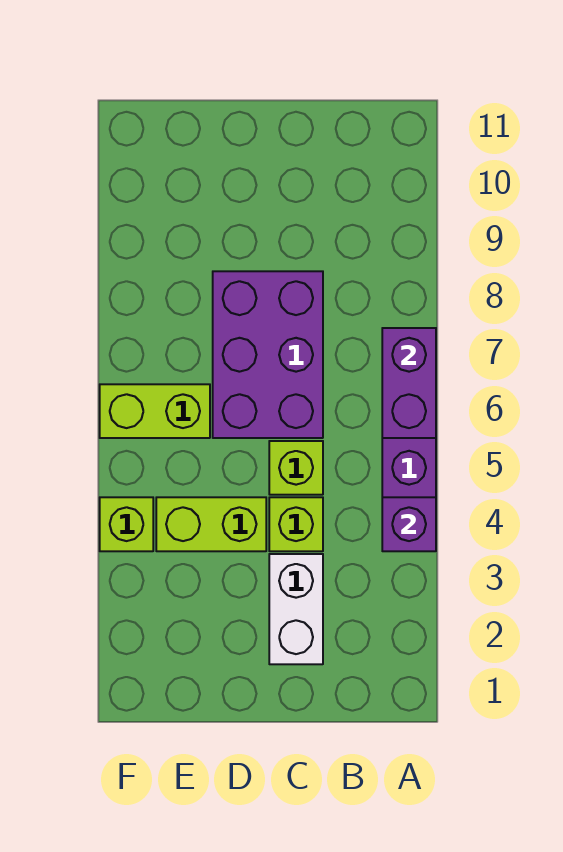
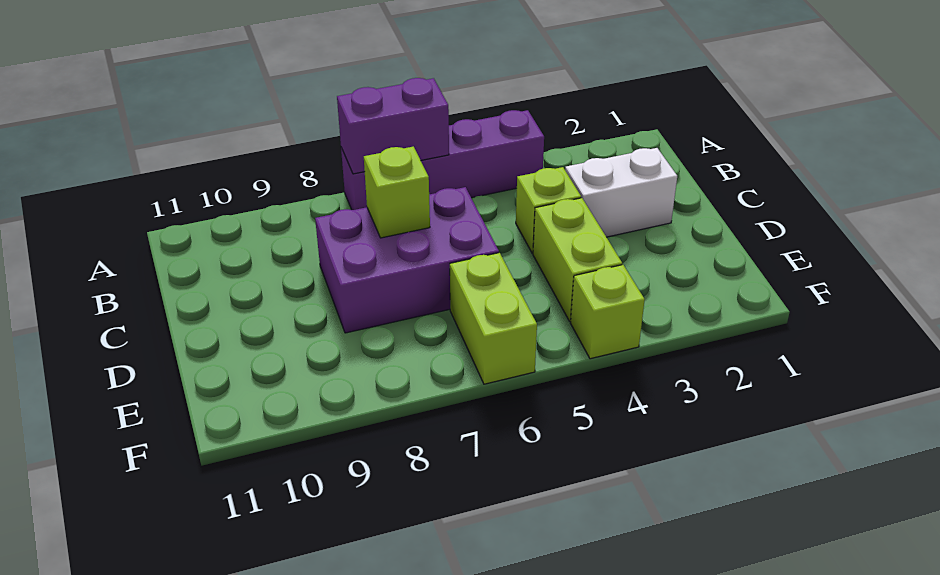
purple 1x1 brick [382,497,436,551] -> none
lime 1x1 brick [269,441,323,495] -> lime 1x1 brick moved to [364,147,430,238]

